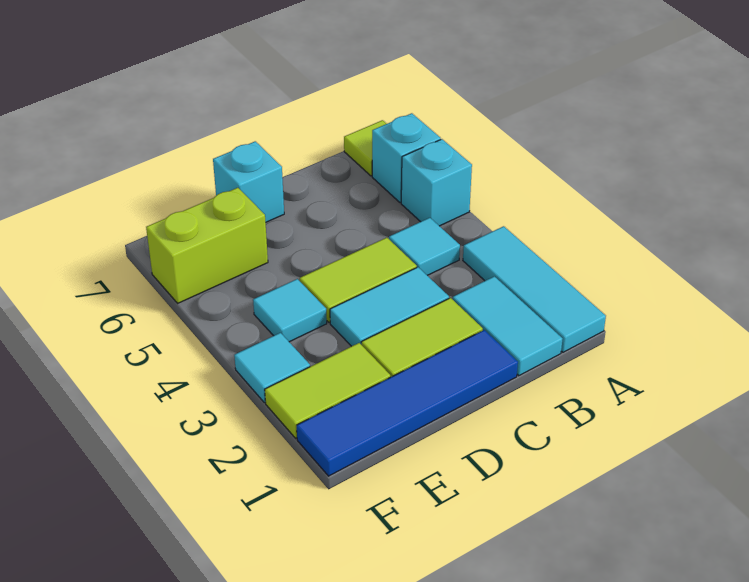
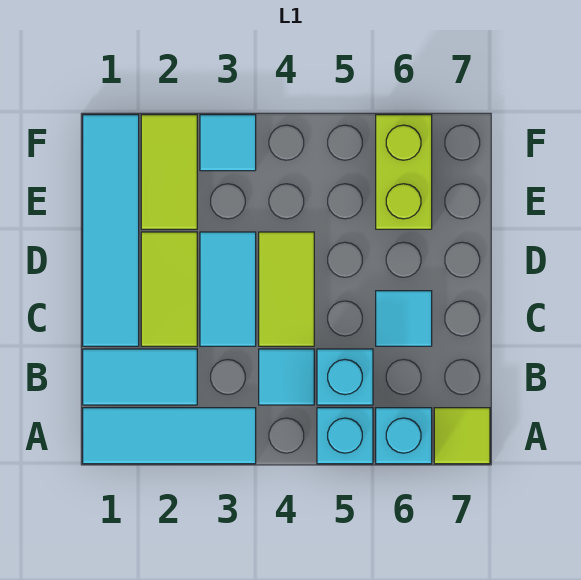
blue 1x4 tile [297,330,518,476] -> cyan 1x4 tile [83,115,139,346]
cyan 1x1 brick [213,141,284,222] -> cyan 1x1 brick moved to [317,349,373,405]
cyan 1x1 tile [253,279,327,342] -> cyan 1x1 tile moved to [376,291,432,346]

